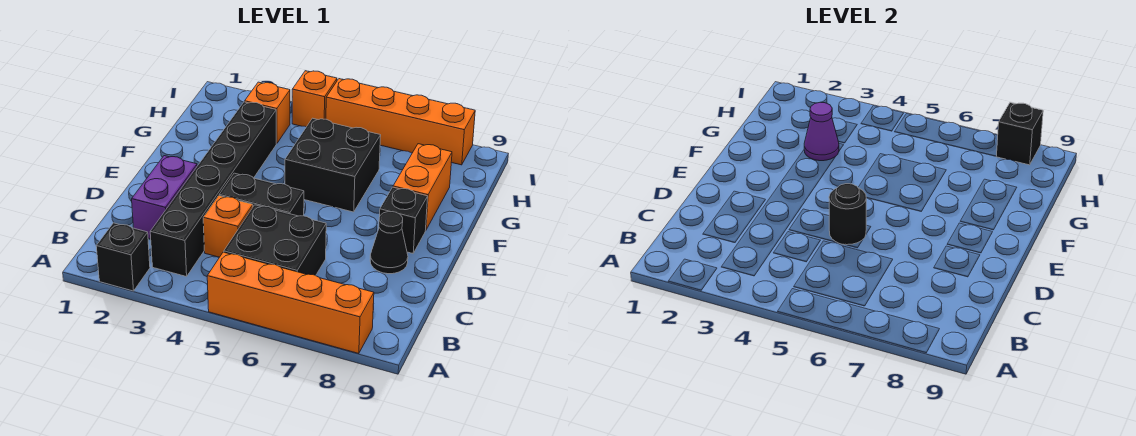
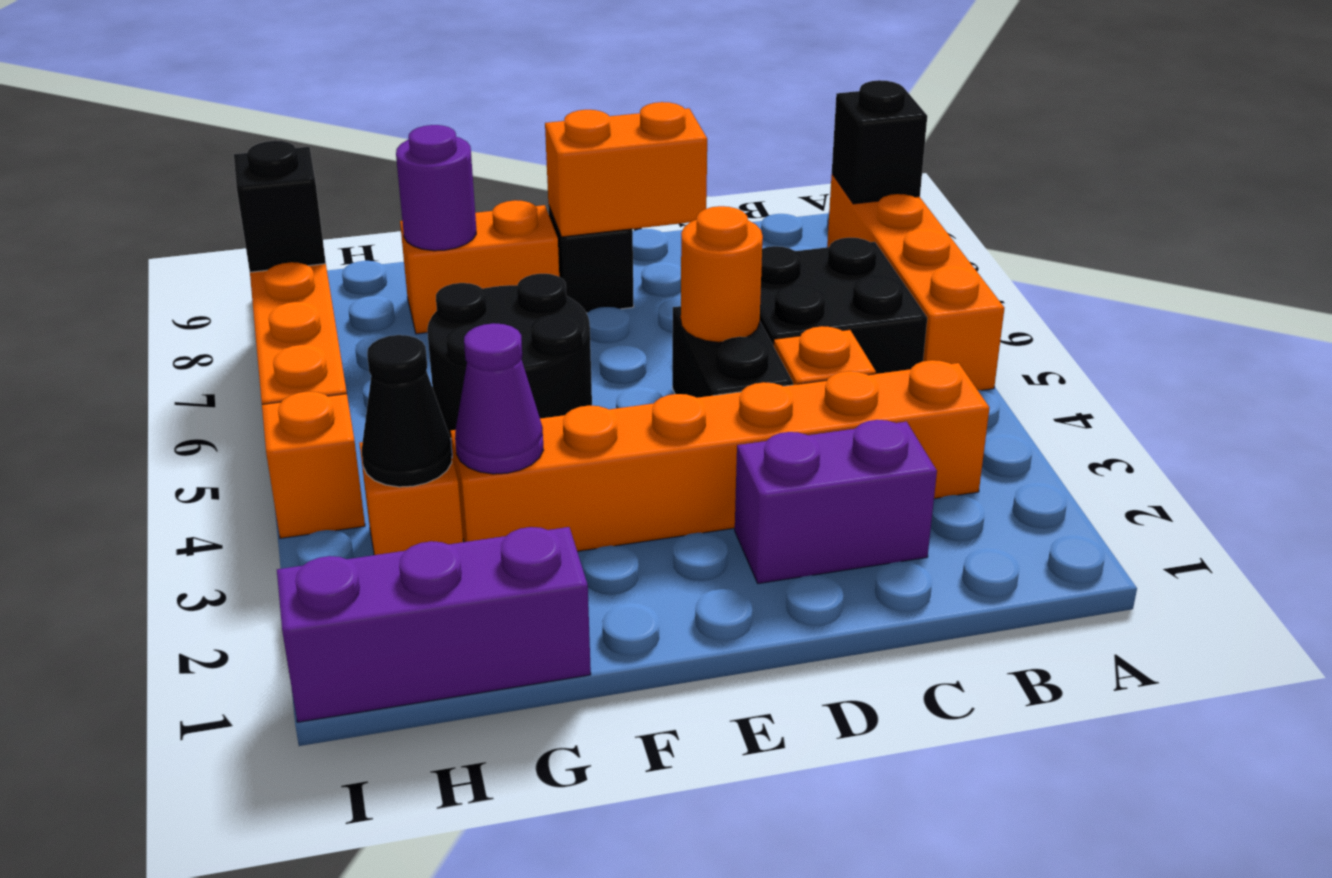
black 1x1 brick [96,223,150,291] -> black 1x1 brick moved to [832,80,927,204]
black 1x6 brick [150,102,276,277] -> orange 1x6 brick [451,360,989,551]
black 1x1 round brick [829,184,866,245] -> orange 1x1 round brick [681,206,763,342]
black 1x1 cone [370,211,408,274] -> black 1x1 cone moved to [362,335,452,487]
none -> orange 1x2 brick [545,102,707,237]
black 2x2 brick [285,118,381,212] -> black 2x2 round brick [427,274,592,438]
none -> purple 1x3 brick [277,527,591,722]
none -> purple 1x1 round brick [396,125,476,251]

